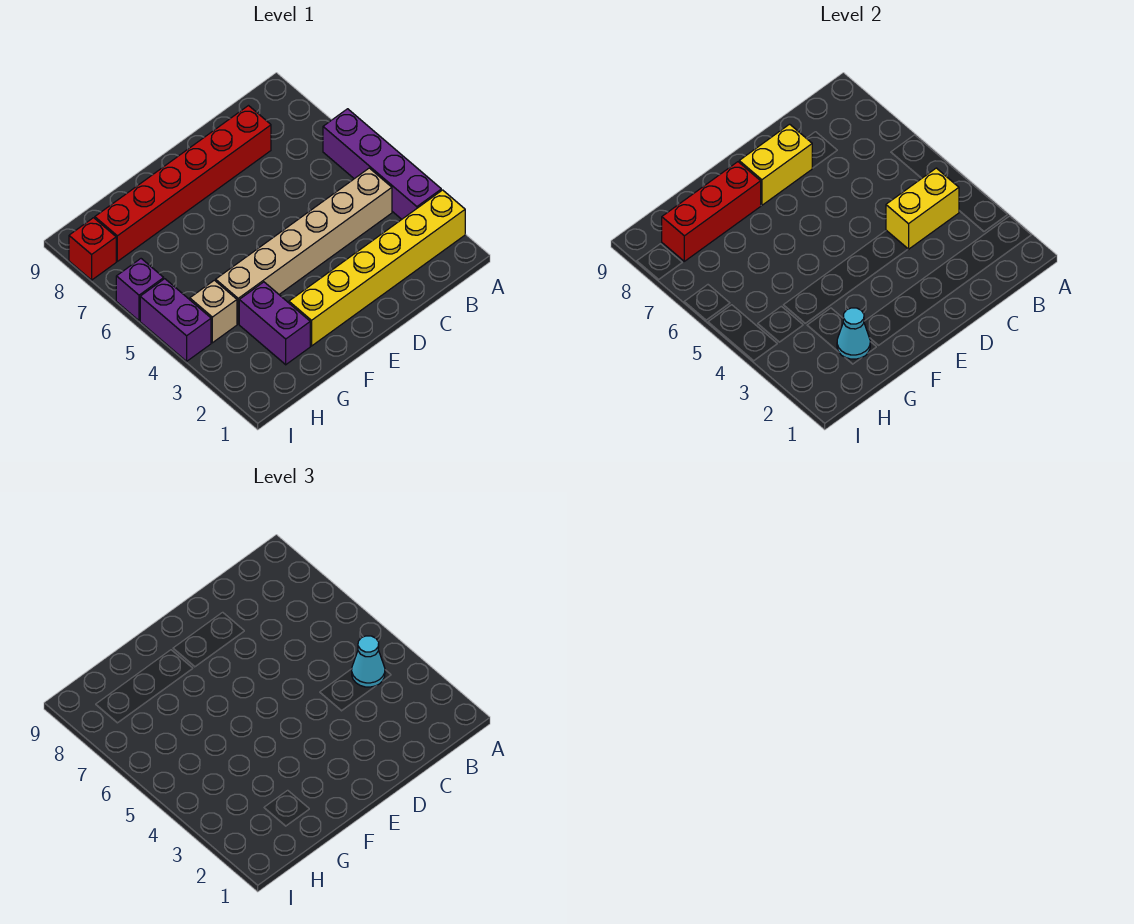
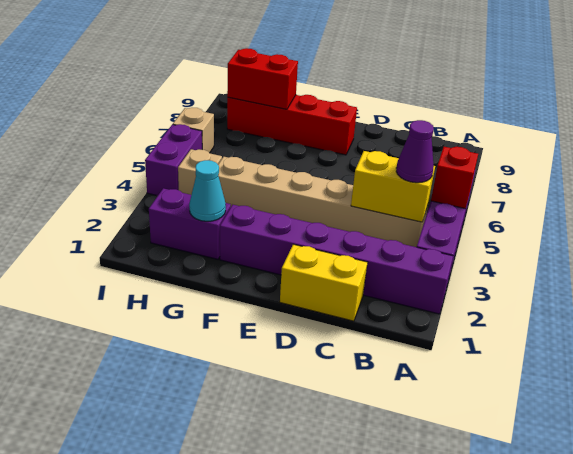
yellow 1x6 brick [289,190,465,346] -> purple 1x6 brick [220,205,453,314]
cyan 1x1 cone [352,636,385,687] -> purple 1x1 cone [396,120,434,183]
red 1x6 brick [95,106,271,261] -> red 1x4 brick [227,95,357,155]
yellow 1x2 brick [739,124,812,205] -> yellow 1x2 brick moved to [280,244,368,321]
red 1x3 brick [662,162,761,261] -> red 1x2 brick [227,48,298,109]
purple 1x2 brick [239,282,310,365] -> purple 1x2 brick turned to [149,188,231,259]
purple 1x1 brick [116,259,164,321] -> tan 1x1 brick [173,108,214,153]
red 1x1 brick [69,218,116,280] -> red 1x1 brick moved to [431,147,478,209]

